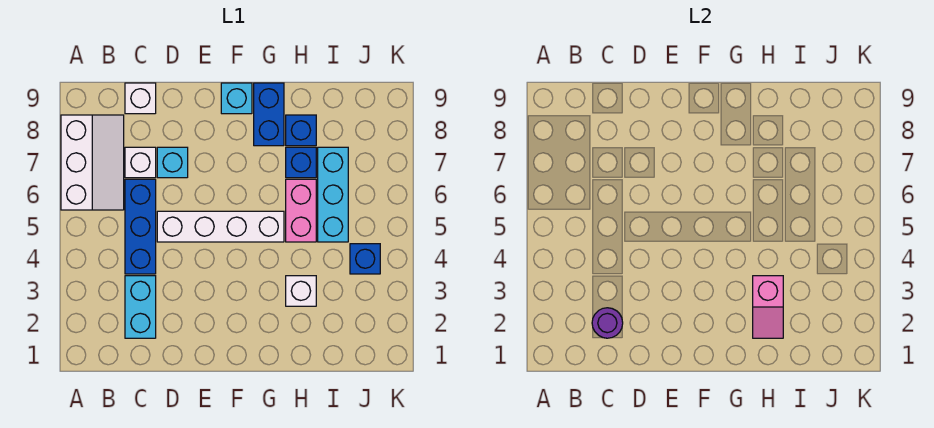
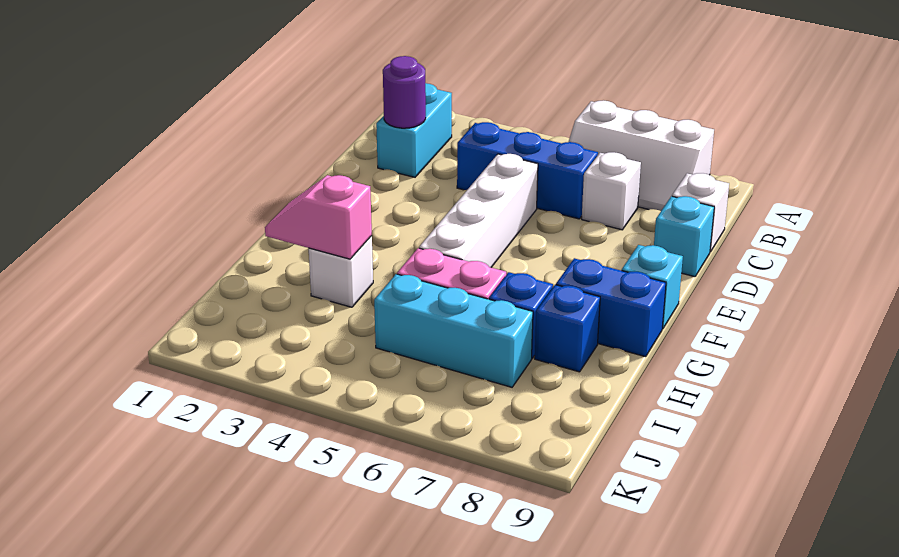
cyan 1x2 brick [125,276,156,338] -> cyan 1x2 brick turned to [376,83,452,177]
cyan 1x1 brick [157,147,188,178] -> cyan 1x1 brick moved to [654,196,714,277]
blue 1x1 brick [350,244,380,274] -> none

